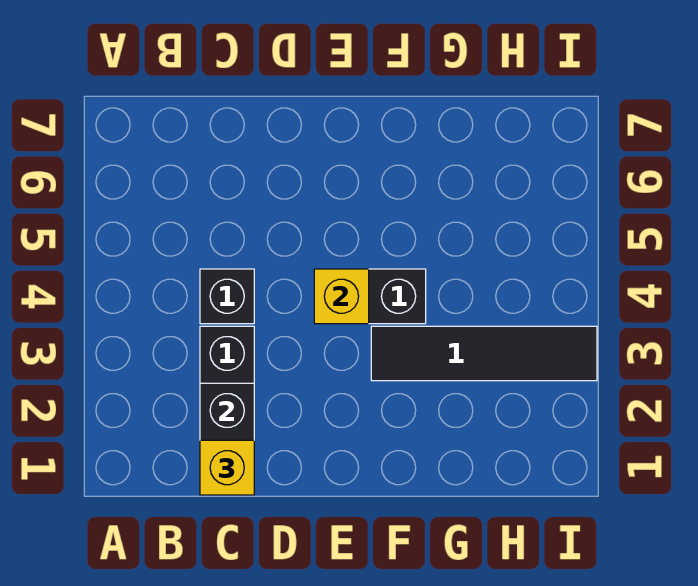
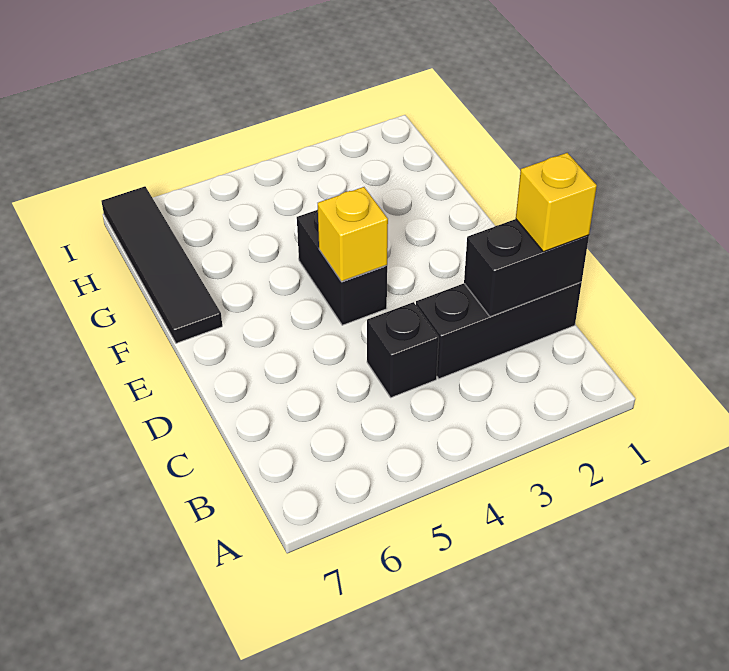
black 1x4 tile [371,326,597,381] -> black 1x4 tile moved to [102,186,222,343]

